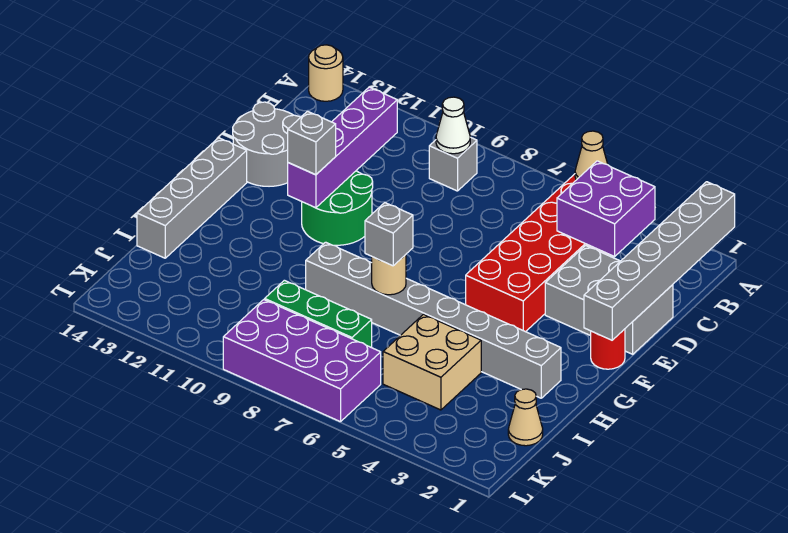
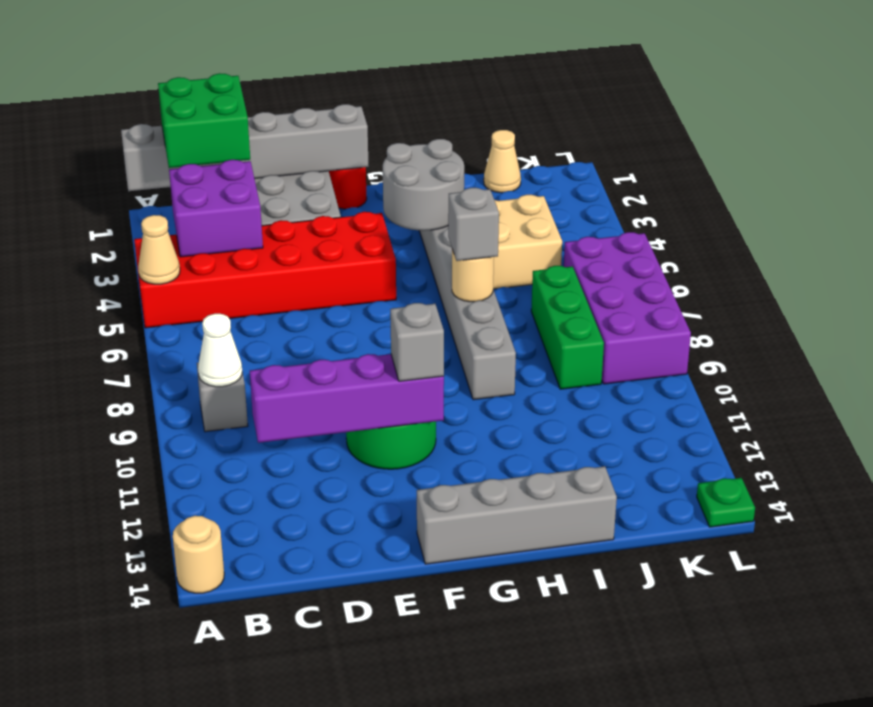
none -> green 2x2 brick [158,73,250,168]
grey 2x2 round brick [233,102,301,186] -> grey 2x2 round brick moved to [383,139,464,231]
none -> green 1x1 plate [697,478,755,527]

